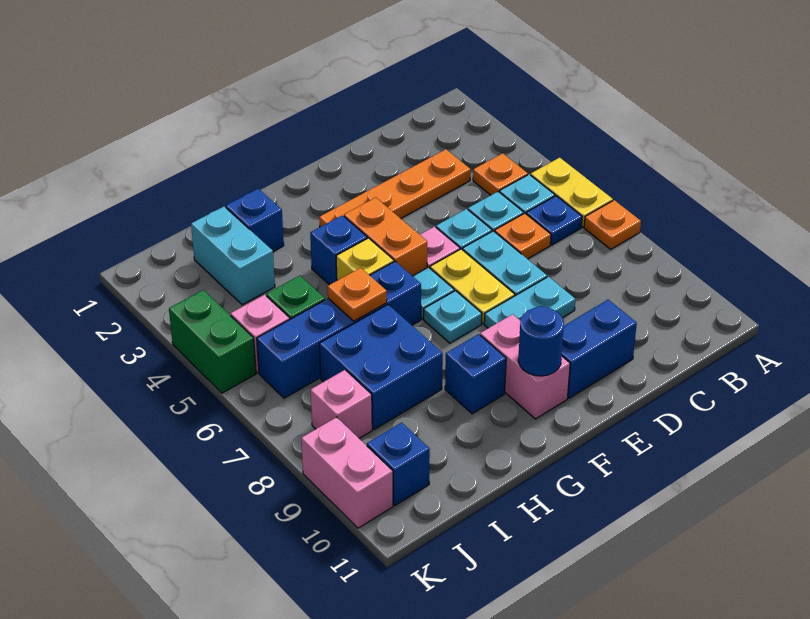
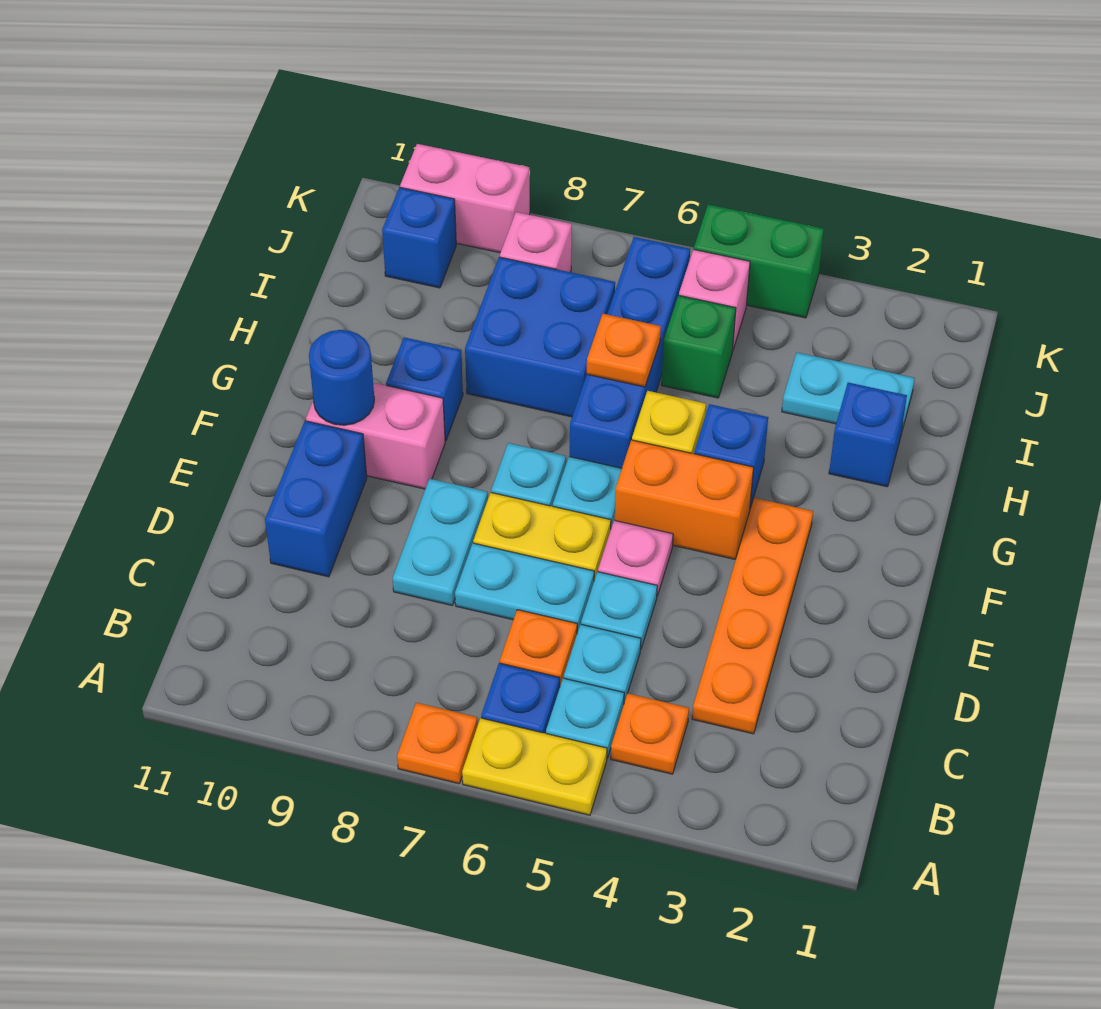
cyan 1x2 brick [191,206,275,305] -> cyan 1x2 plate [782,352,915,438]

